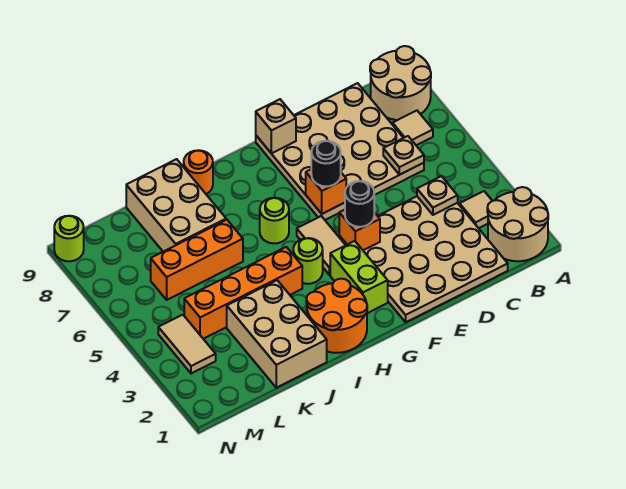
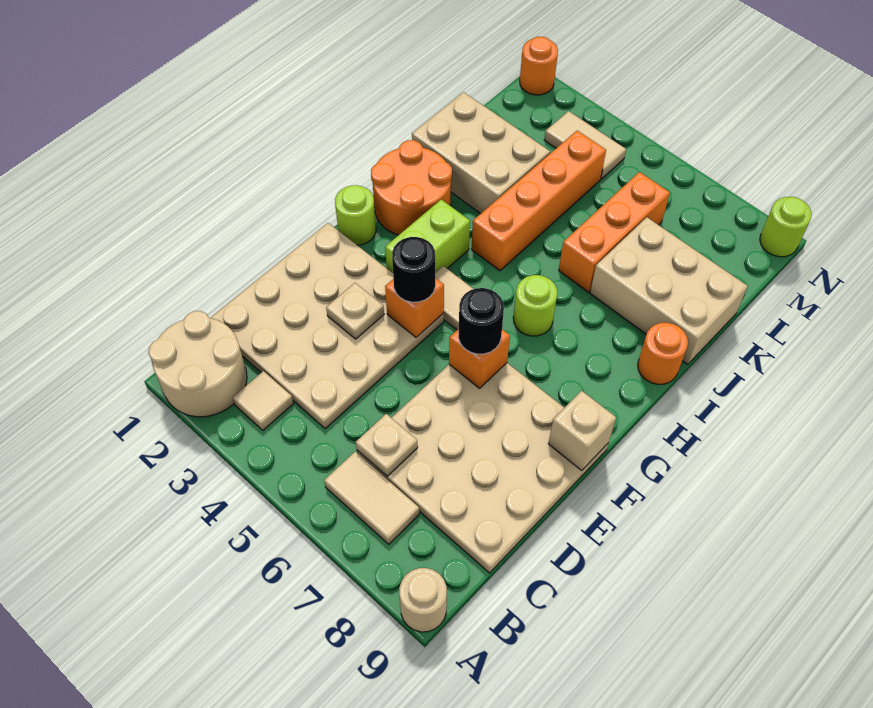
tan 2x2 round brick [370,46,431,120] -> tan 1x1 round brick [399,568,447,632]
tan 1x1 tile [393,111,433,145] -> tan 1x2 tile [324,452,419,544]
tan 1x1 plate [417,176,458,215] -> tan 1x1 plate moved to [326,283,384,339]
lime 1x2 brick [330,241,388,313] -> lime 1x2 brick turned to [385,200,470,273]
lime 1x1 round brick [293,238,323,284] -> lime 1x1 round brick moved to [335,185,376,245]
none -> orange 1x1 round brick [520,37,558,95]

